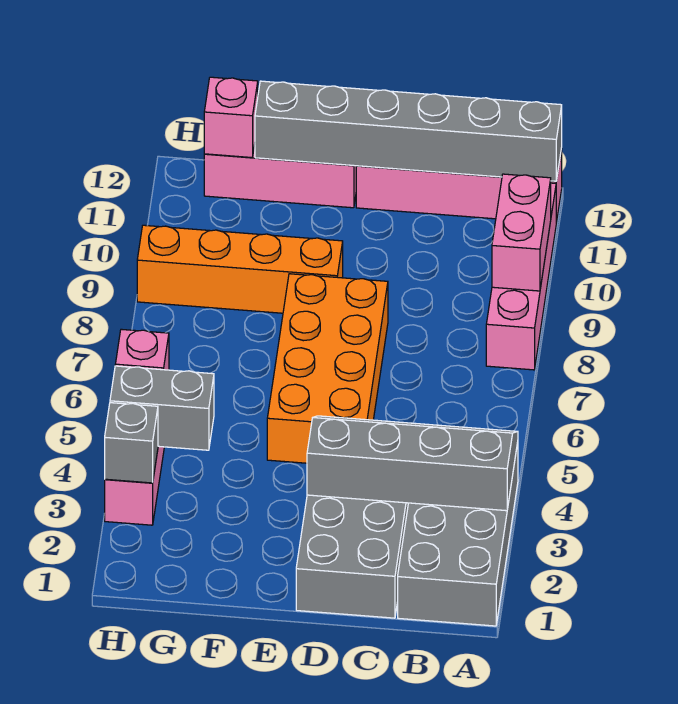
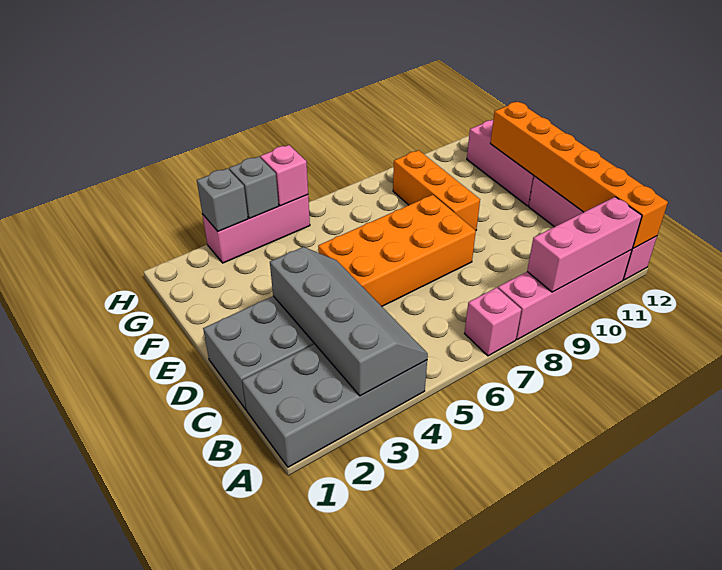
pink 1x2 brick [492,174,551,291] -> pink 1x3 brick [527,197,642,292]
grey 1x6 brick [255,81,562,181] -> orange 1x6 brick [490,102,668,248]
orange 1x4 brick [137,225,343,313] -> orange 1x3 brick [393,150,480,230]
grey 1x2 brick [110,366,214,450] -> grey 1x1 brick [229,156,279,218]
pink 1x1 brick [204,77,258,158] -> pink 1x1 brick moved to [465,287,521,356]

